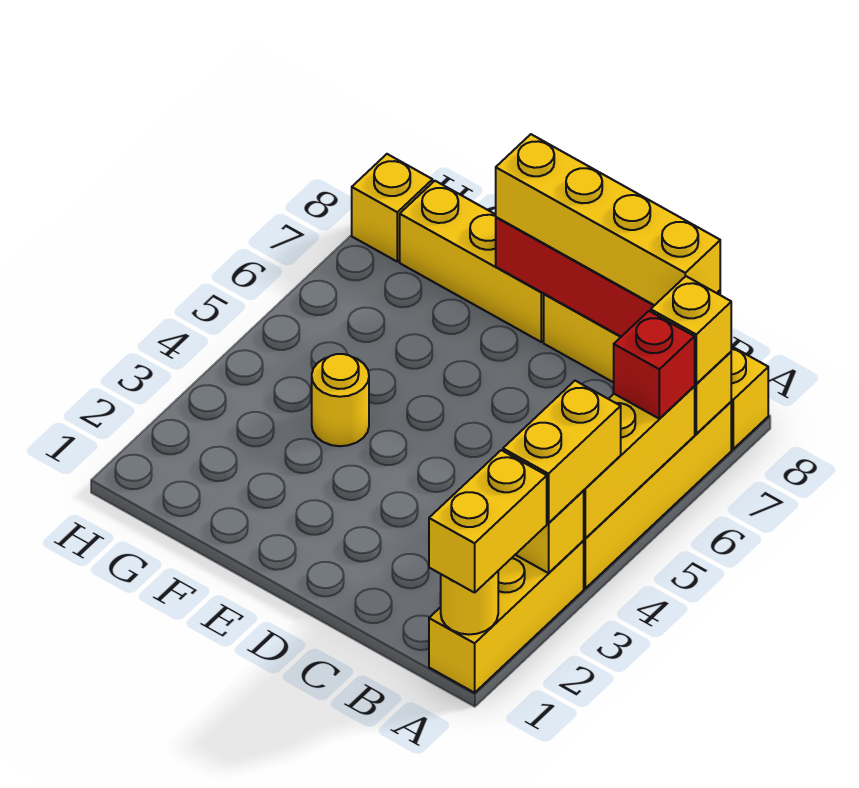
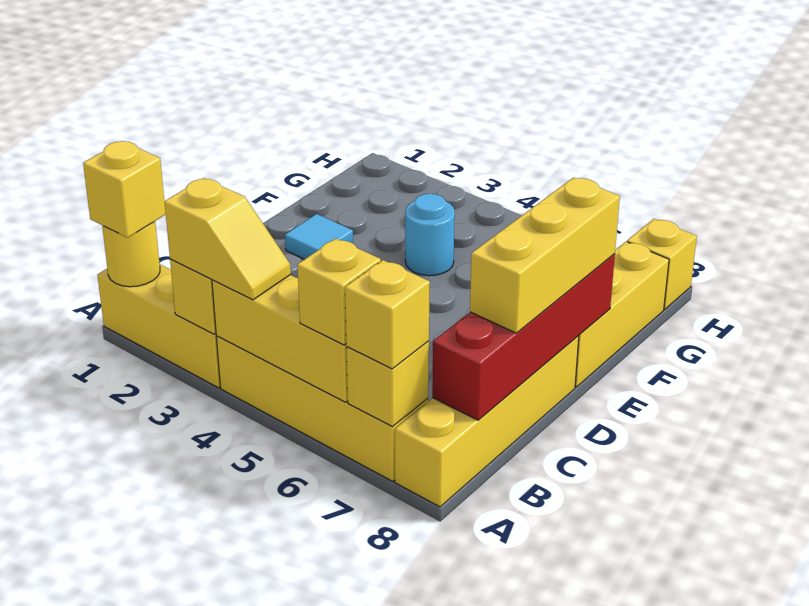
yellow 1x2 brick [429,450,547,593] -> yellow 1x1 brick [83,141,166,238]
yellow 1x2 brick [503,381,621,523] -> yellow 1x2 slope [164,178,291,300]
red 1x1 brick [614,311,695,419] -> yellow 1x1 brick [297,238,381,345]
yellow 1x4 brick [496,134,720,305] -> yellow 1x3 brick [470,177,620,333]
none -> cyan 1x1 tile [285,214,353,259]
yellow 1x1 round brick [312,354,369,446] -> cyan 1x1 round brick [405,194,455,276]

